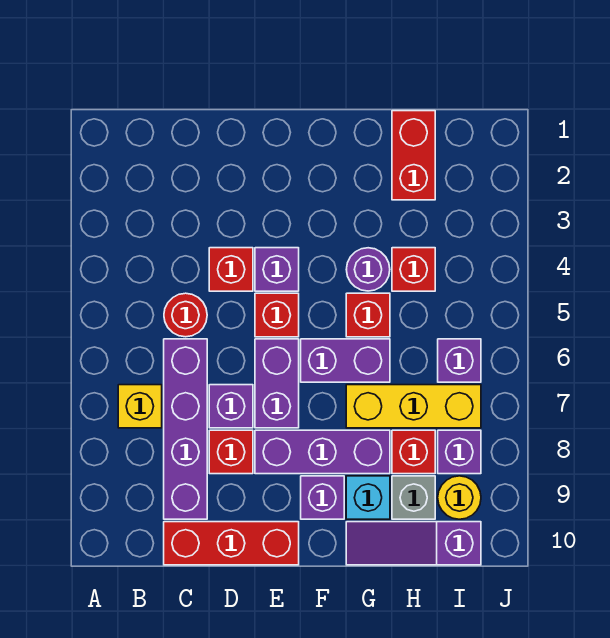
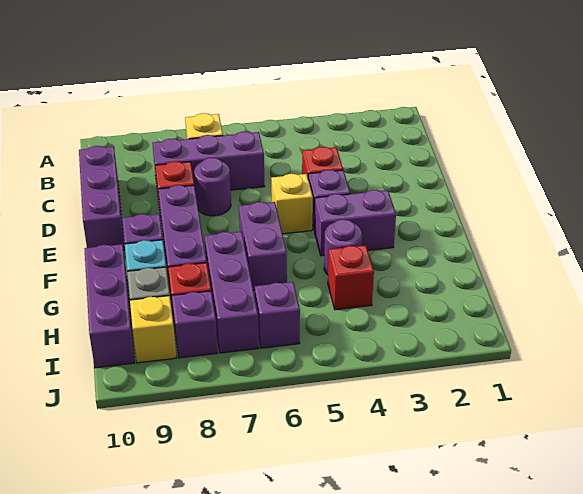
red 1x1 round brick [164,293,207,337] -> none
purple 1x4 brick [164,339,207,519] -> purple 1x3 brick [152,131,265,191]
red 1x3 brick [164,522,299,565] -> purple 1x3 brick [79,146,124,250]
purple 1x1 brick [209,385,253,428] -> purple 1x1 round brick [194,158,231,216]
red 1x1 brick [255,293,299,337] -> yellow 1x1 brick [271,174,313,234]
purple 1x2 brick [255,339,299,428] -> purple 1x2 brick moved to [314,190,396,256]
red 1x1 brick [346,293,390,337] -> none
yellow 1x3 brick [346,385,481,428] -> purple 1x3 brick [204,232,259,353]
purple 1x3 slope [346,522,481,565] -> purple 1x3 brick [85,244,135,368]
red 1x2 brick [392,111,435,200] -> none
yellow 1x1 round brick [438,476,481,519] -> yellow 1x1 brick [130,296,176,363]

